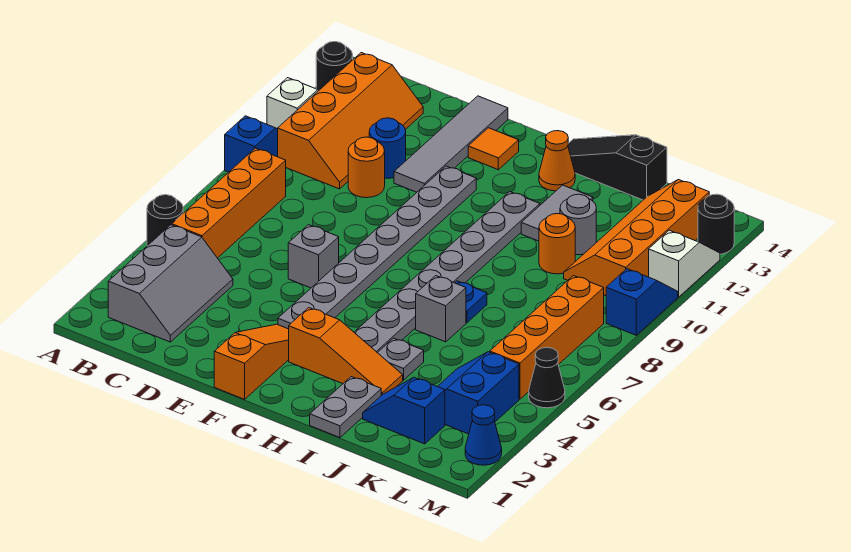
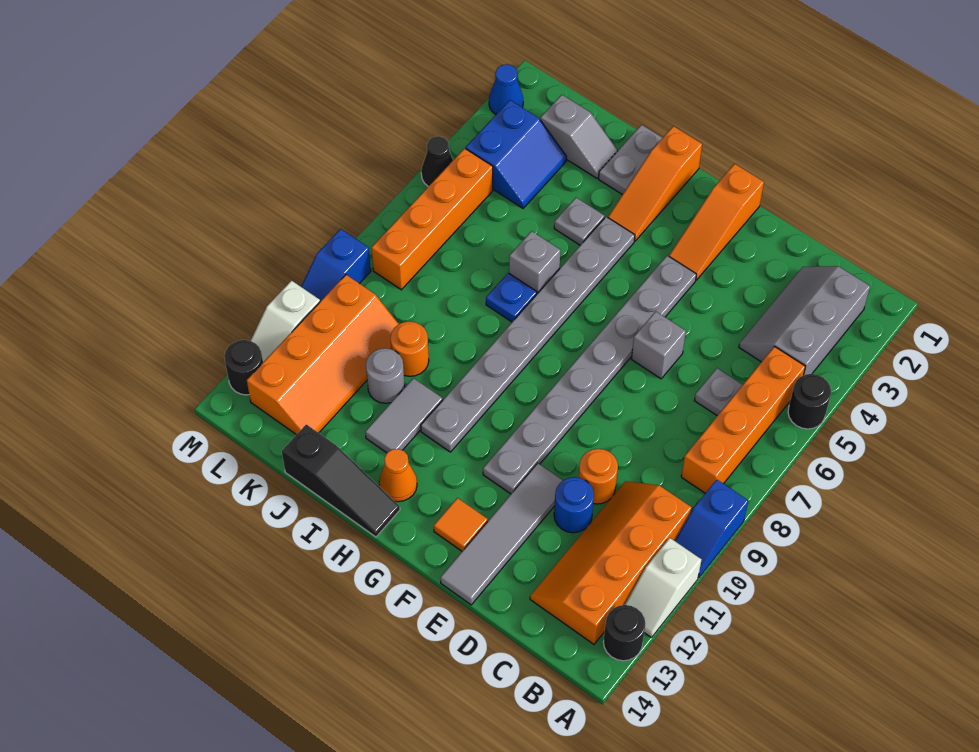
none -> grey 1x1 plate [694,368,743,416]
orange 1x3 slope [289,308,403,396] -> orange 1x3 slope turned to [608,126,702,241]
blue 1x2 slope [363,377,445,444] -> grey 1x2 slope [540,95,618,178]

